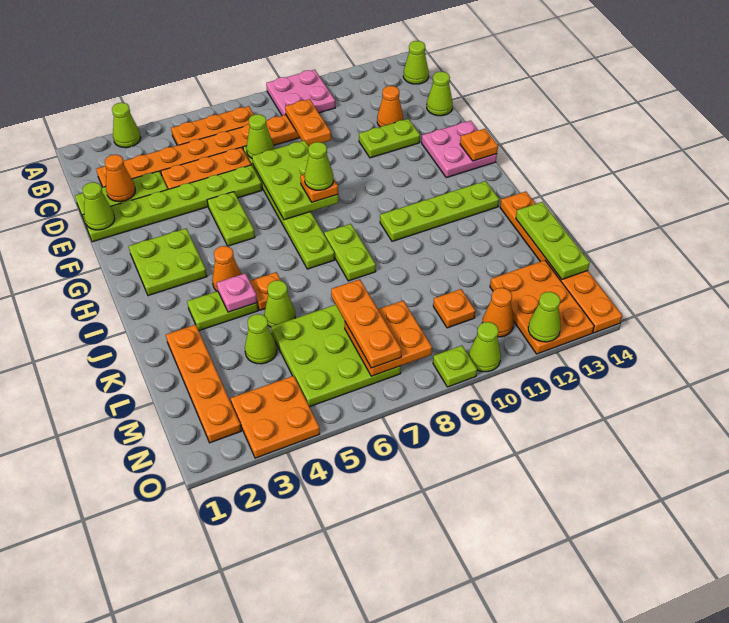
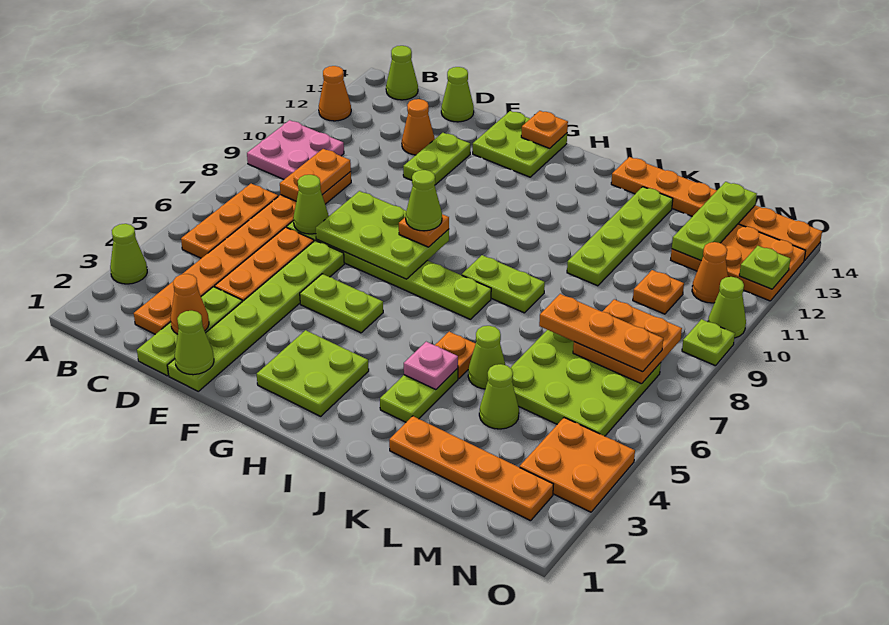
orange 1x2 plate [285,99,331,146] -> orange 1x2 plate turned to [280,149,351,201]
pink 2x2 plate [422,121,497,178] -> lime 2x2 plate [473,111,567,177]
orange 1x1 cone [212,246,241,291] -> orange 1x1 cone moved to [319,66,351,121]
lime 1x4 plate [380,181,499,241] -> lime 1x4 plate moved to [567,187,673,286]
lime 1x3 plate [516,202,590,279] -> lime 1x3 plate turned to [672,182,757,261]
lime 1x1 cone [528,292,561,342] -> lime 1x1 plate [739,246,790,289]

